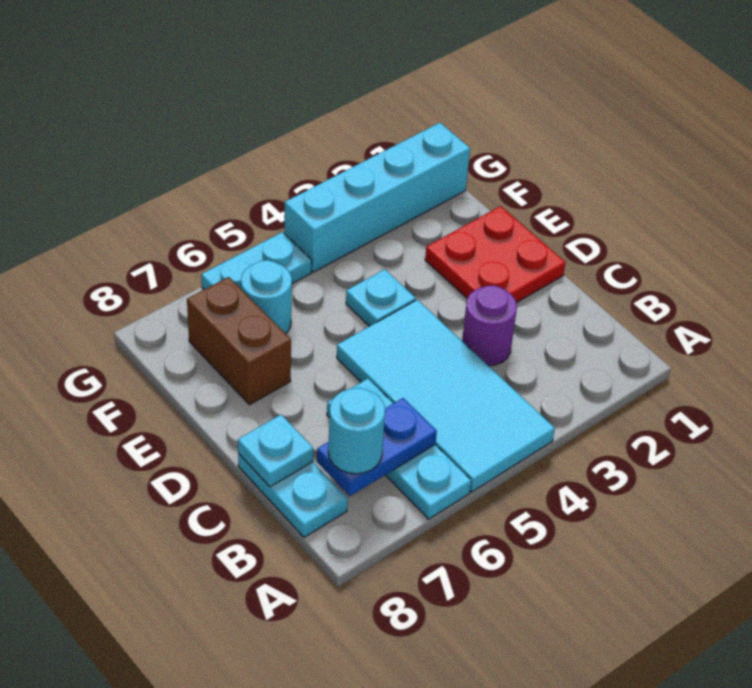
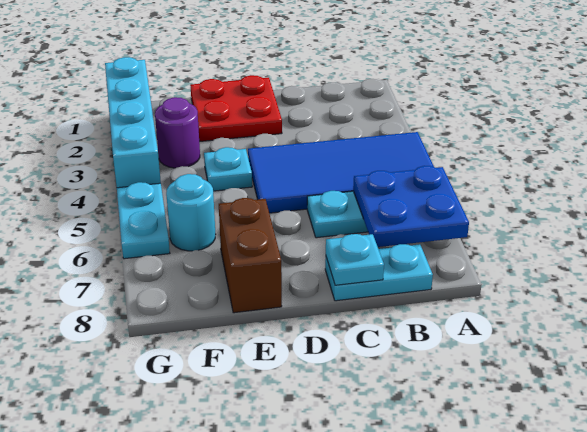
cyan 2x4 tile [337,300,555,492] -> blue 2x4 tile [248,132,434,213]
blue 1x2 plate [317,398,437,496] -> blue 2x2 plate [353,166,469,247]
cyan 1x1 round brick [328,388,385,474] -> none
purple 1x1 round brick [462,285,517,366] -> purple 1x1 round brick moved to [155,97,200,168]
brown 1x2 brick [187,277,291,405] -> brown 1x2 brick turned to [219,198,282,313]

